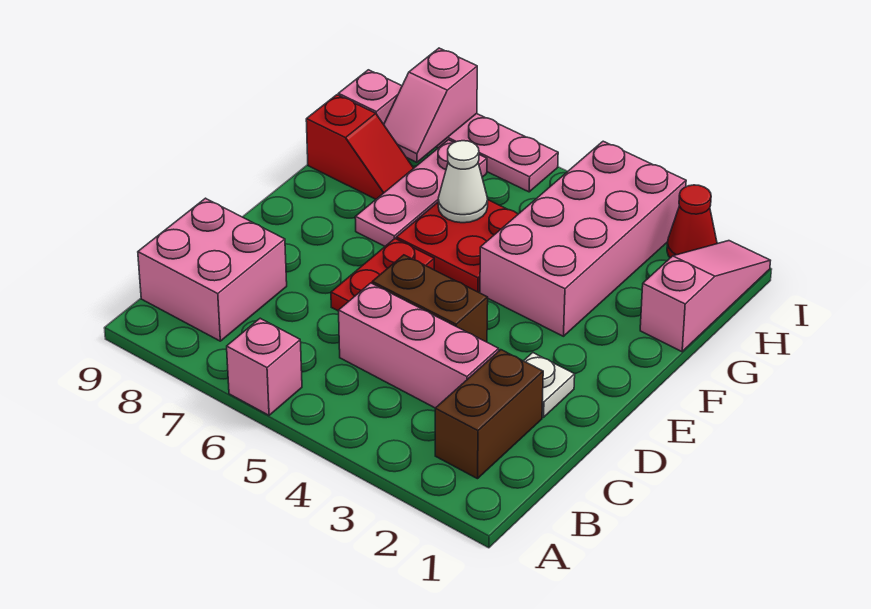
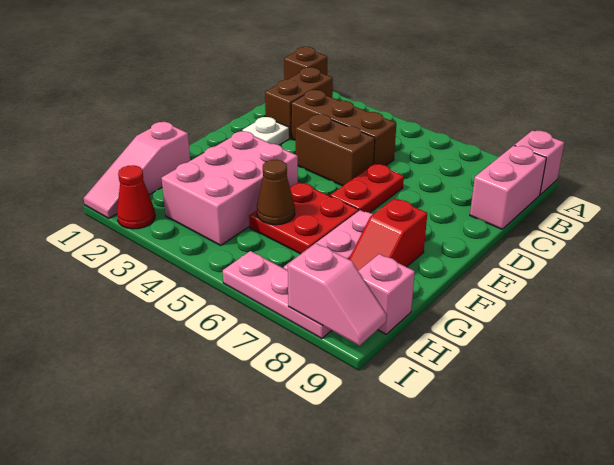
none -> brown 1x1 brick [284,47,327,80]
pink 1x1 brick [227,318,302,415] -> pink 1x1 brick moved to [515,130,564,195]
pink 2x2 brick [138,198,287,341] -> pink 1x2 brick [470,145,546,229]
pink 1x3 brick [339,283,499,408] -> brown 1x3 brick [291,90,396,166]
pink 2x4 brick [480,141,686,336] -> pink 2x3 brick [162,131,298,245]
none -> brown 1x1 cone [257,160,295,225]
white 1x1 cone [438,141,488,223] -> none
red 1x2 slope [306,95,414,199] -> red 1x2 slope turned to [349,198,427,271]
pink 1x2 slope [384,48,477,162] -> pink 1x2 slope turned to [288,243,387,345]

